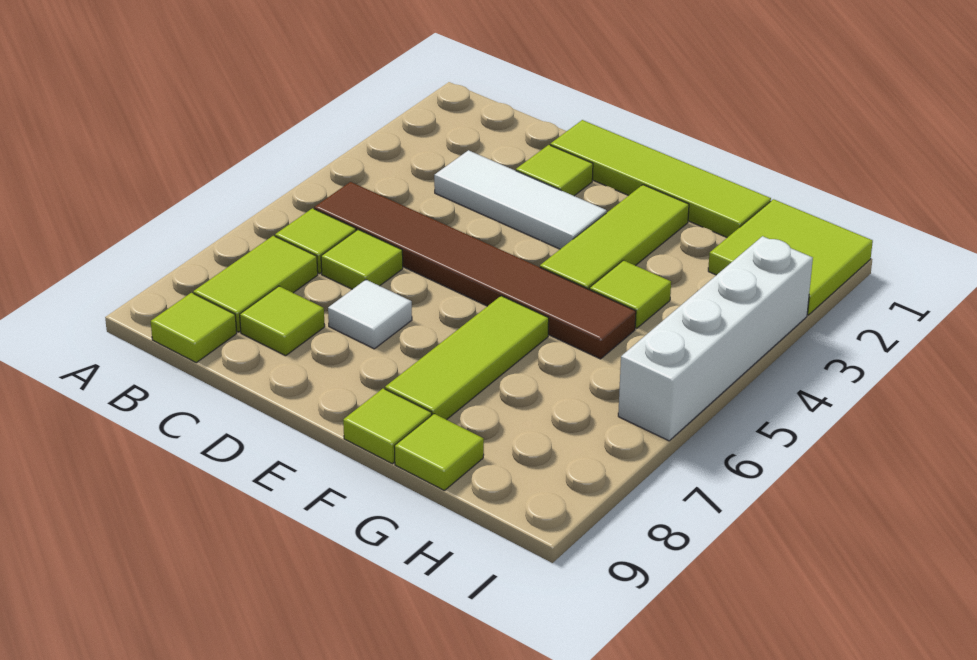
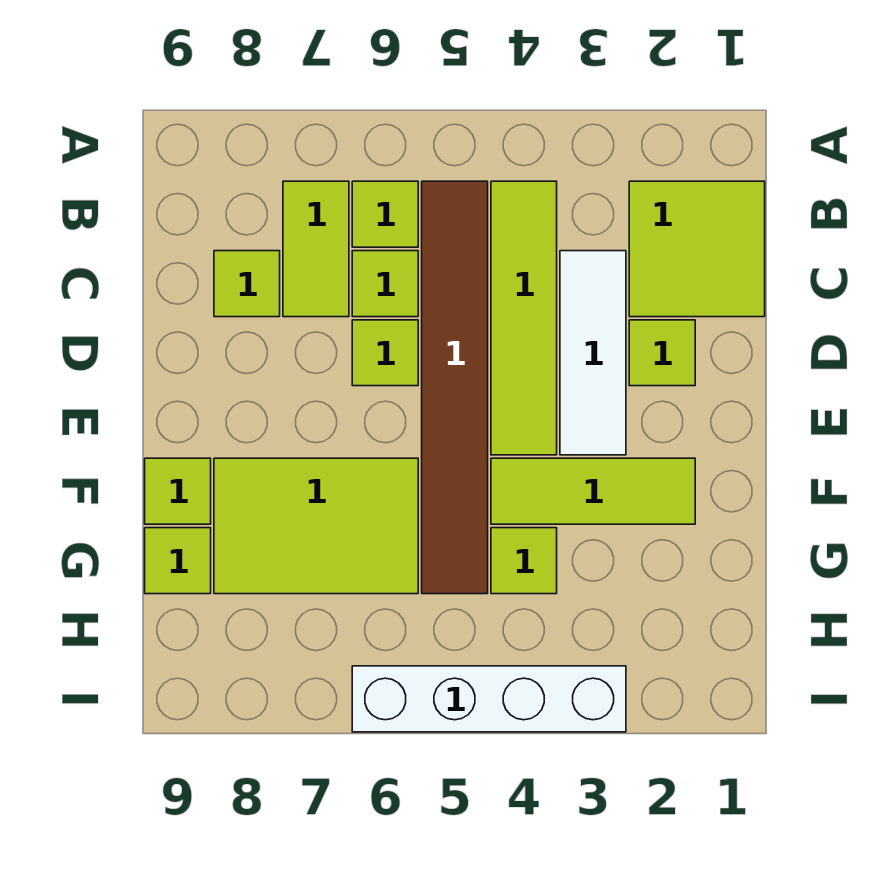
lime 1x2 tile [193,236,318,332] -> lime 1x2 tile turned to [283,181,349,317]
lime 1x1 tile [151,293,237,363] -> lime 1x1 tile moved to [352,320,418,386]
lime 1x4 tile [550,120,771,237] -> lime 1x4 tile moved to [491,181,557,455]
white 1x1 tile [328,280,412,349] -> none
lime 1x3 tile [385,296,549,420] -> lime 2x3 tile [214,458,418,594]
lime 2x2 tile [708,199,873,315] -> lime 2x2 tile moved to [629,181,765,317]

